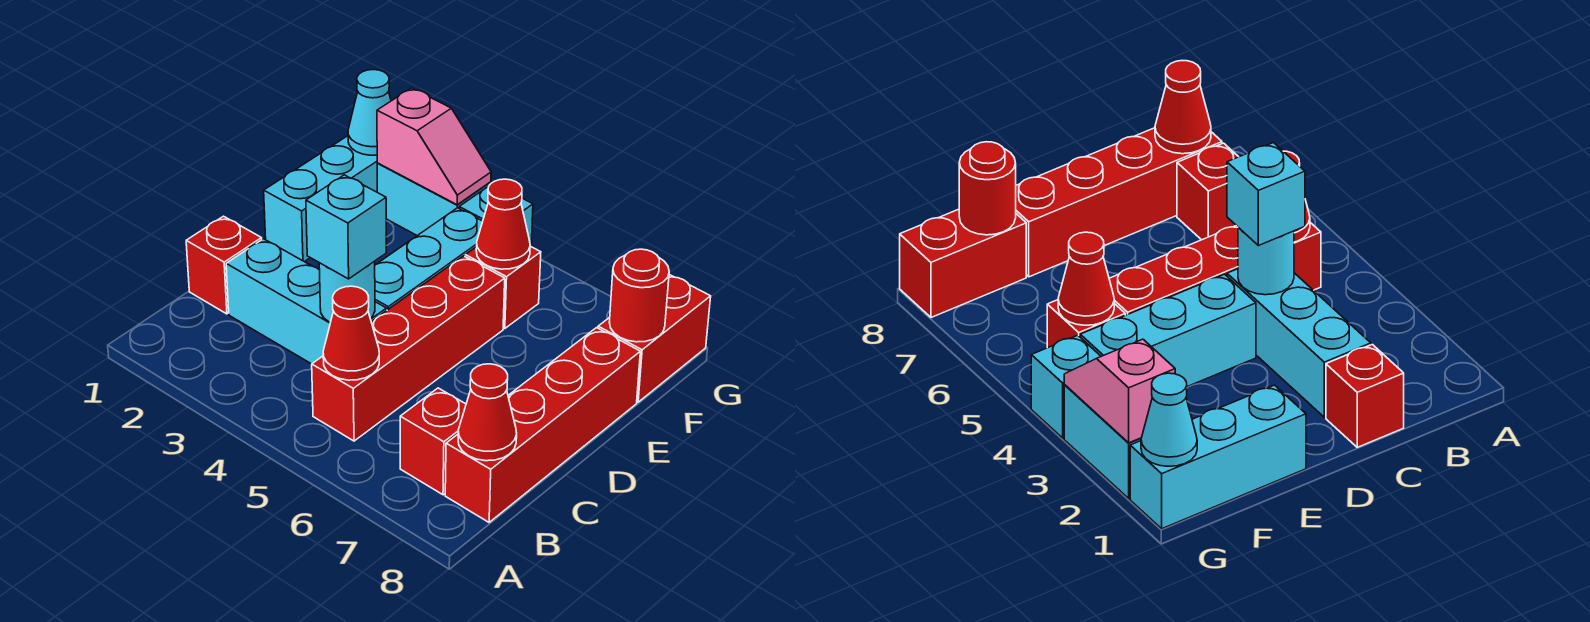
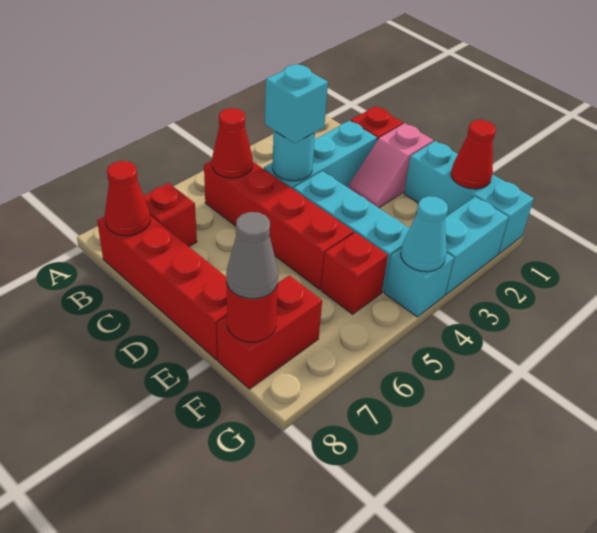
red 1x1 cone [476,179,530,269] -> red 1x1 cone moved to [451,120,496,189]
red 1x2 brick [598,275,711,402] -> red 1x2 brick turned to [217,276,322,389]
none -> grey 1x1 cone [226,212,278,299]
cyan 1x1 cone [348,70,391,155] -> cyan 1x1 cone moved to [401,196,448,272]
pink 1x2 slope [377,88,491,205] -> pink 1x2 slope moved to [349,123,434,208]

